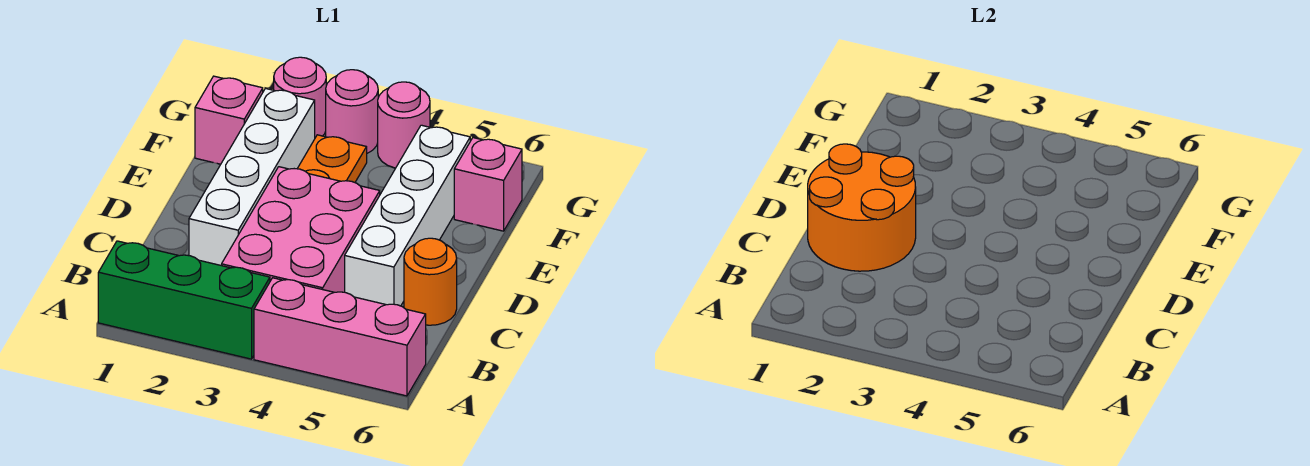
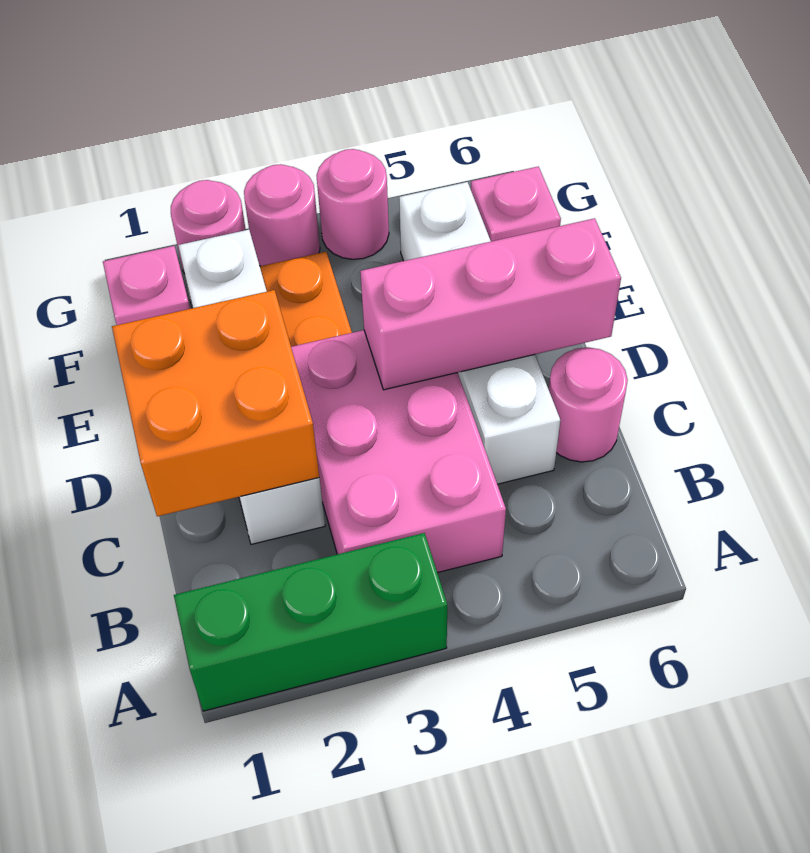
pink 1x3 brick [254,278,426,396] -> pink 1x3 brick moved to [360,218,621,390]
orange 2x2 round brick [808,144,916,271] -> orange 2x2 brick [112,290,319,516]
orange 1x1 round brick [404,238,457,325] -> pink 1x1 round brick [549,347,628,462]

